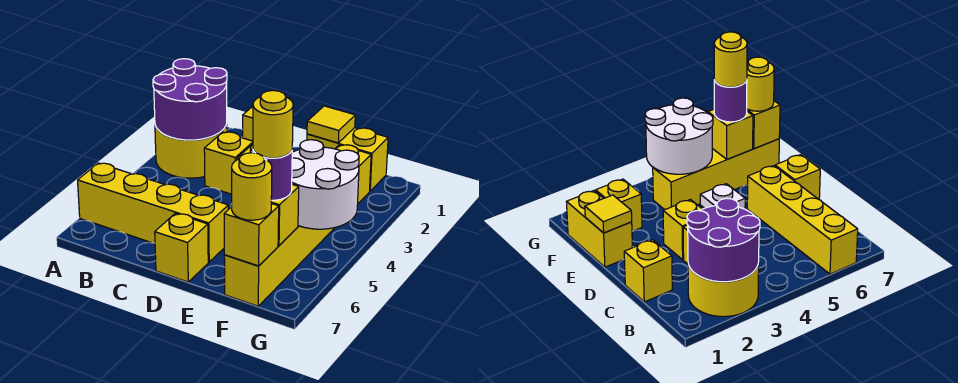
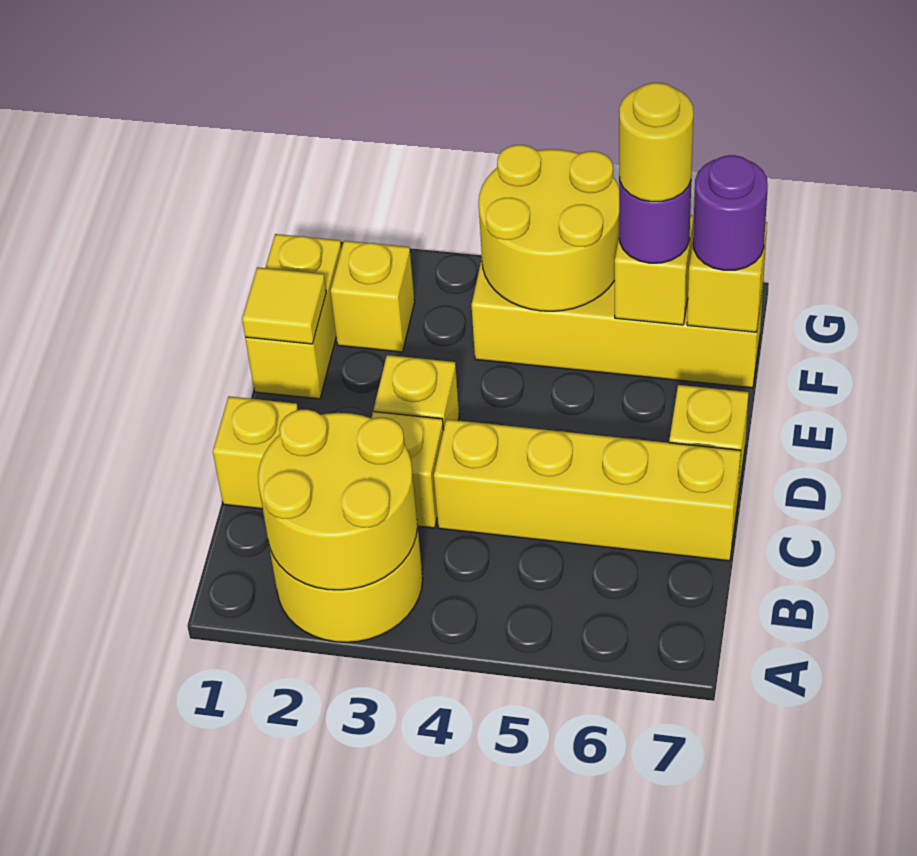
purple 2x2 round brick [153,59,227,140] -> yellow 2x2 round brick [258,410,417,590]
yellow 1x4 brick [78,163,228,262] -> yellow 1x4 brick turned to [434,419,741,561]
white 1x1 plate [700,184,745,209] -> none
white 2x2 round brick [292,140,359,229] -> yellow 2x2 round brick [479,145,619,311]
yellow 1x1 round brick [232,153,272,220] -> purple 1x1 round brick [693,155,768,270]

